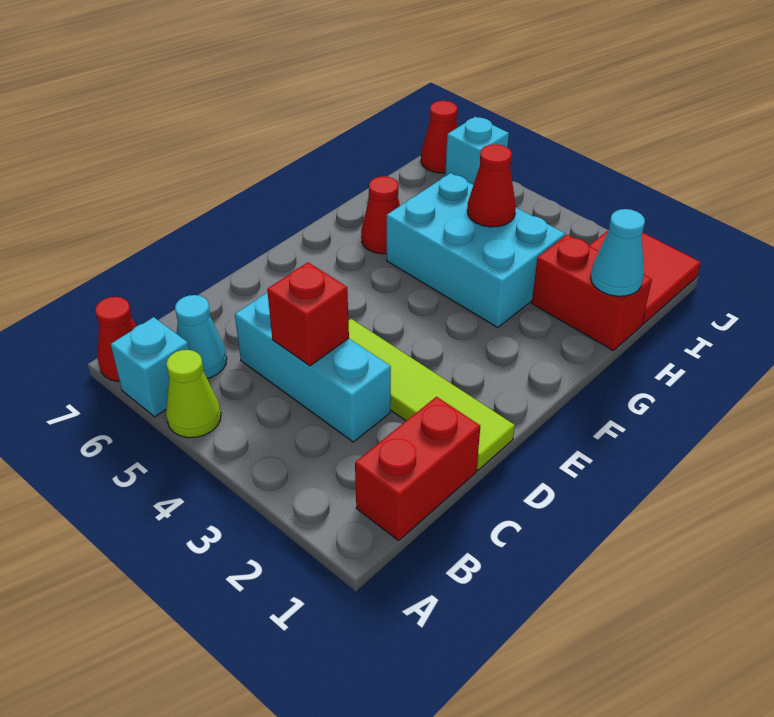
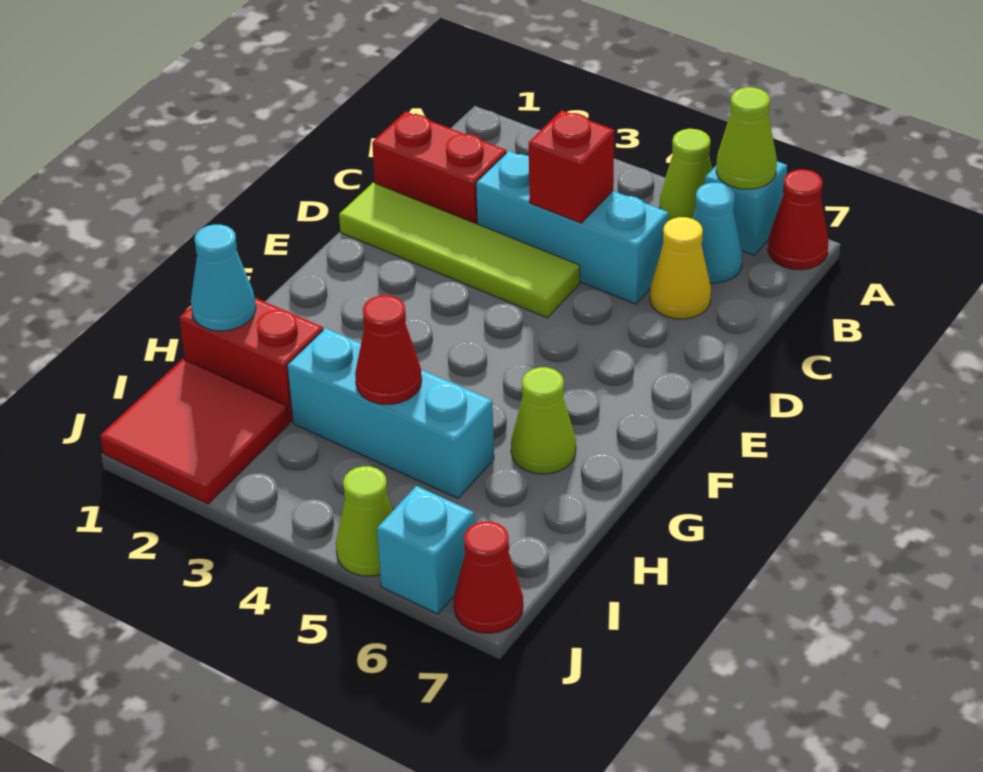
none -> lime 1x1 cone [716,87,777,189]
red 1x2 brick [355,397,480,541] -> red 1x2 brick turned to [372,112,506,224]
none -> yellow 1x1 cone [650,217,711,319]
cyan 2x3 brick [387,173,565,328] -> cyan 1x3 brick [287,328,494,498]
red 1x1 cone [361,176,400,254] -> lime 1x1 cone [511,367,576,474]
none -> lime 1x1 cone [336,466,393,576]

